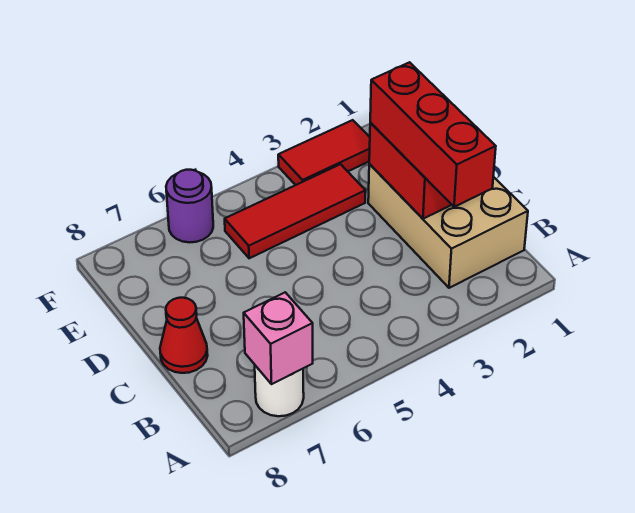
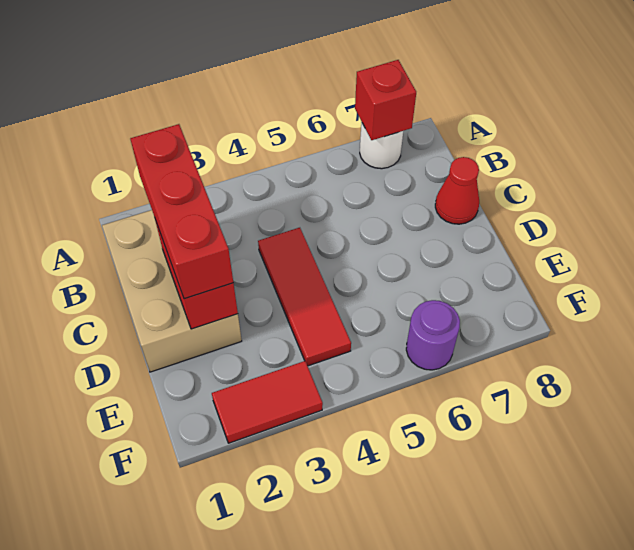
pink 1x1 brick [244,292,313,384] -> red 1x1 brick [355,60,416,140]
red 1x3 tile [225,164,366,258] -> red 1x3 tile turned to [258,228,351,366]

